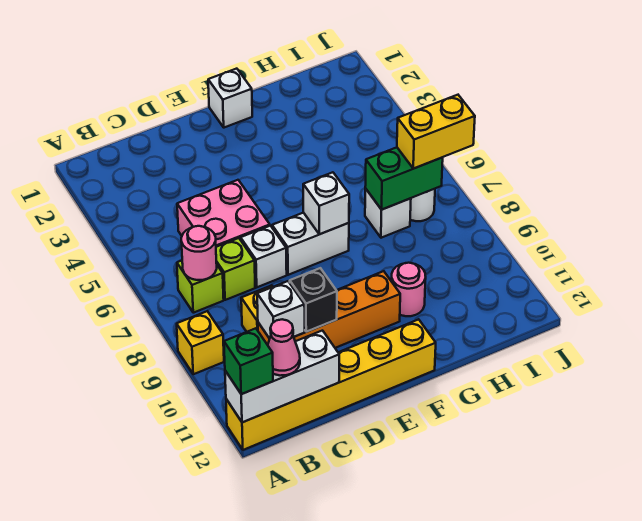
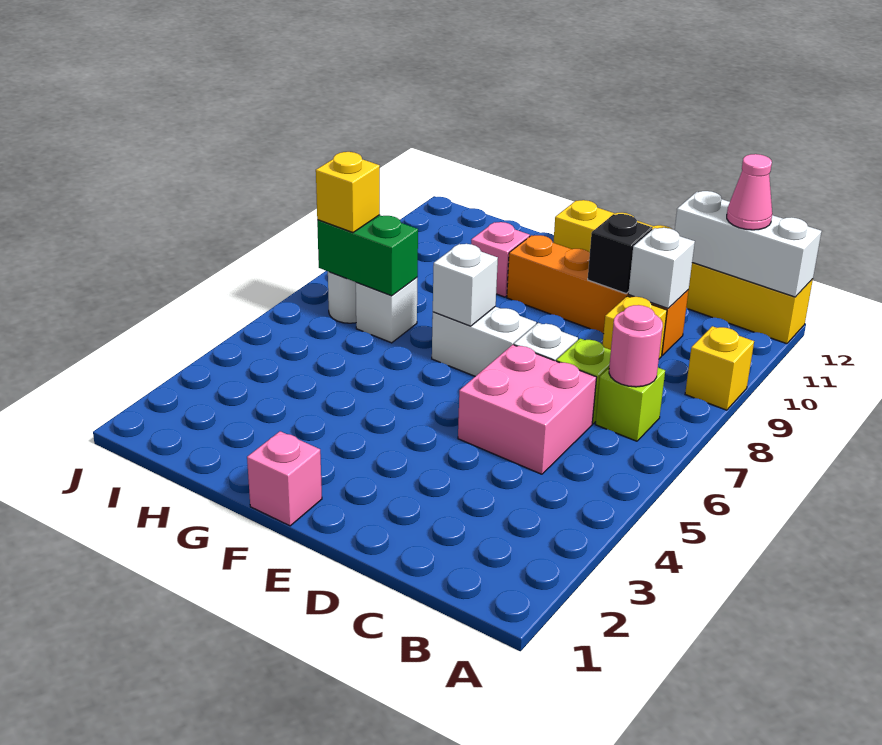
green 1x1 brick [224,328,273,394] -> none
white 1x1 brick [208,69,252,128] -> pink 1x1 brick [247,431,322,526]
pink 1x1 round brick [391,263,426,316] -> pink 1x1 brick [471,222,530,297]
yellow 1x2 brick [397,95,475,169] -> yellow 1x1 brick [316,152,380,232]

